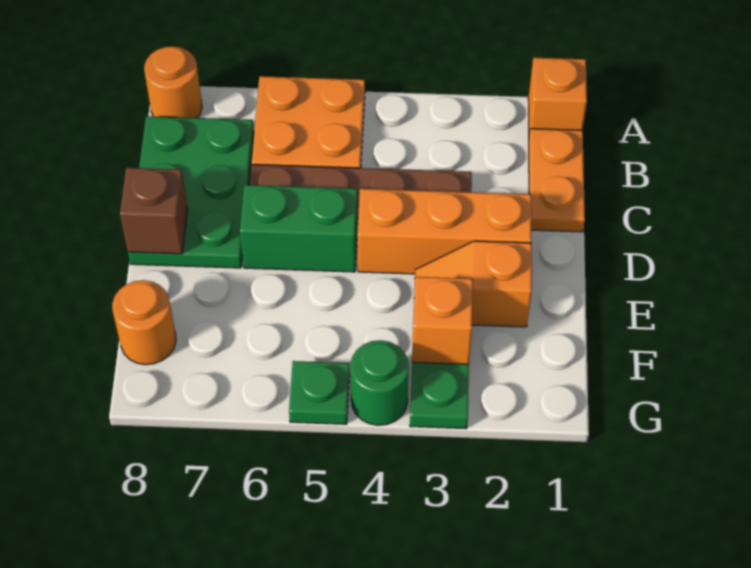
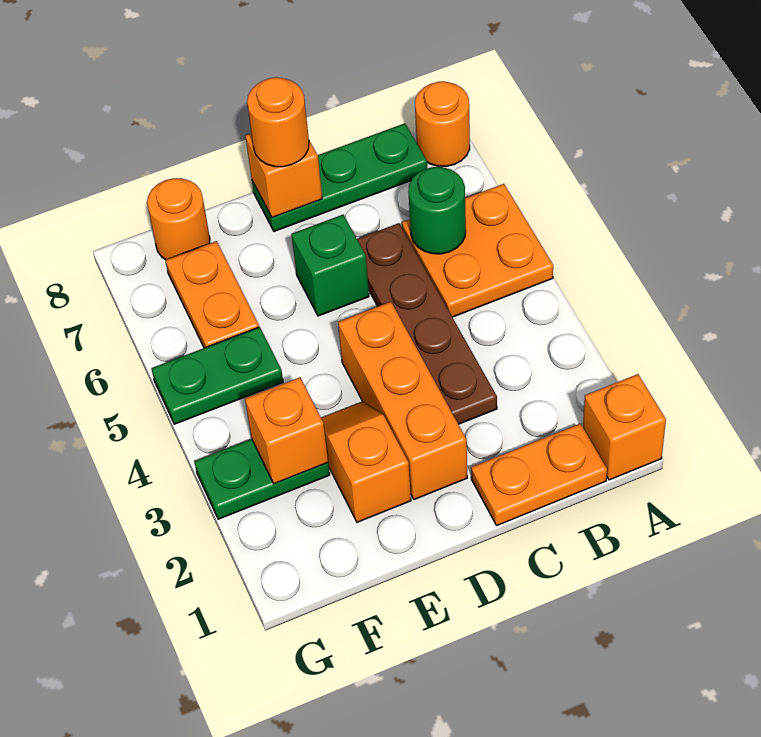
green 2x3 plate [128,116,254,268] -> green 1x3 plate [252,123,427,231]
green 1x2 brick [240,185,358,272] -> green 1x1 brick [292,215,369,316]
brown 1x1 brick [120,168,188,254] -> orange 1x1 brick [245,133,322,217]
none -> orange 1x1 round brick [247,77,309,167]
none -> orange 1x2 plate [165,241,259,348]
green 1x1 round brick [350,340,409,425] -> green 1x1 round brick moved to [408,167,466,254]
green 1x1 plate [289,361,350,424] -> green 1x2 plate [151,327,283,424]

